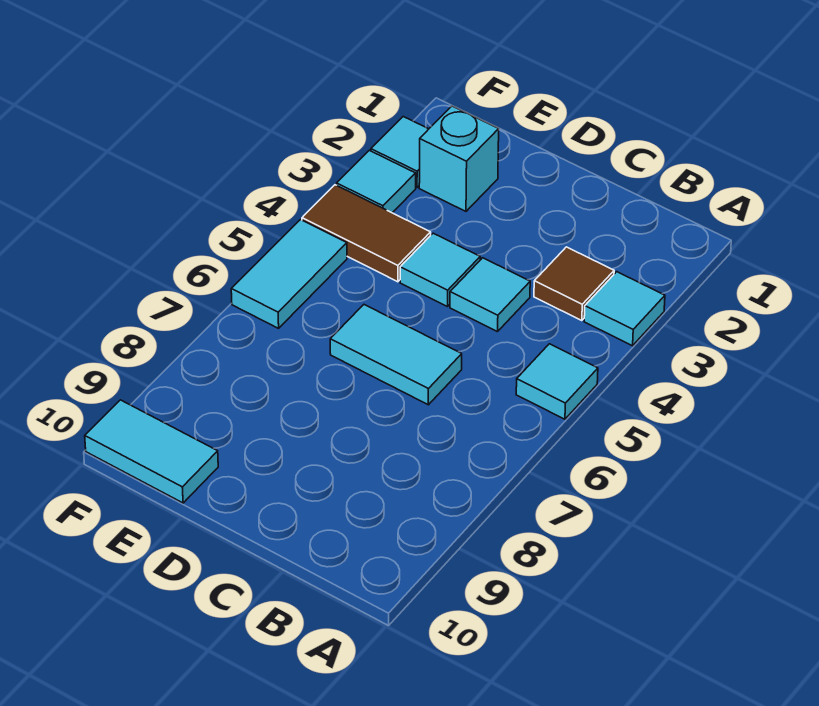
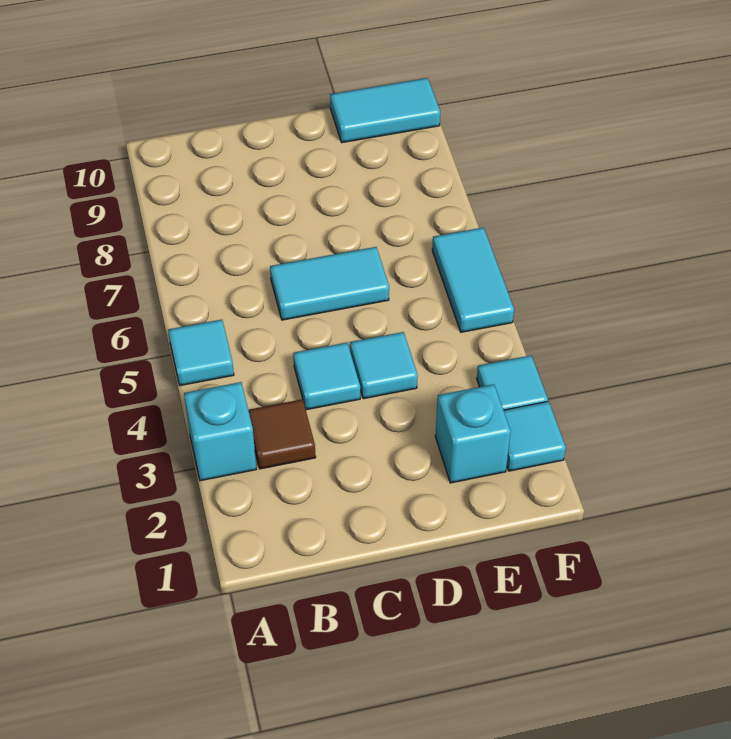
cyan 1x1 tile [584,272,665,346] -> cyan 1x1 brick [184,382,256,481]
brown 1x2 tile [302,185,431,282] -> none

